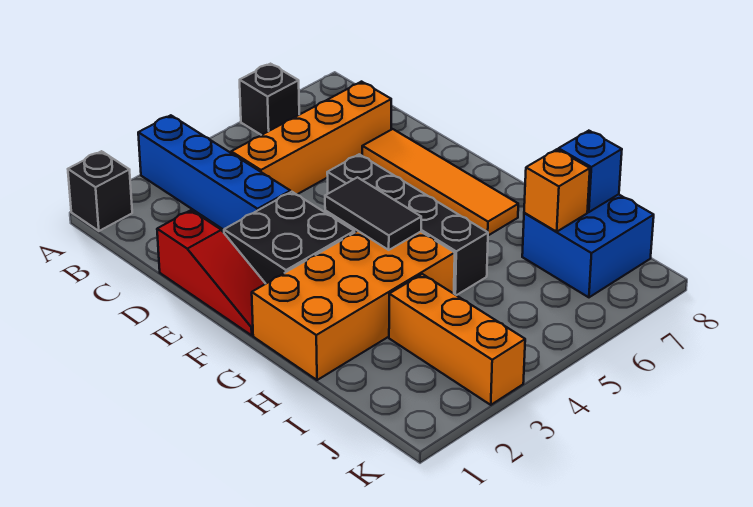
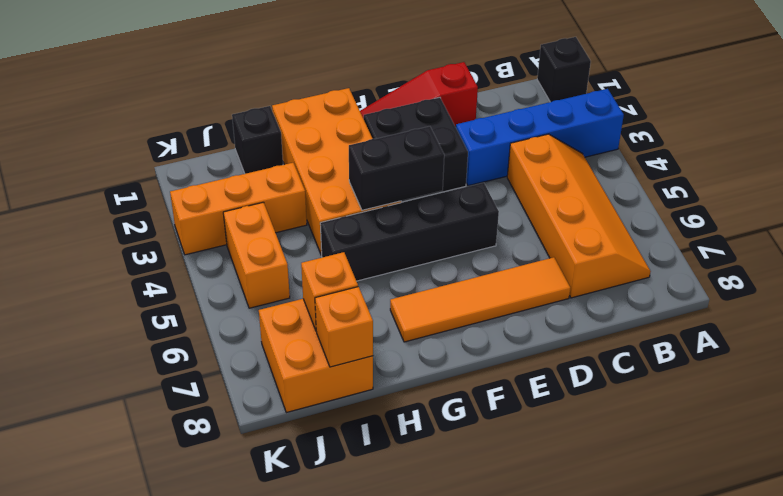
black 1x1 brick [240,64,299,135] -> black 1x1 brick moved to [232,106,283,174]
black 1x2 tile [325,177,421,250] -> black 1x2 brick [349,126,444,210]
blue 2x2 brick [522,194,654,297] -> orange 2x2 brick [259,299,373,413]
blue 1x1 brick [558,131,622,212] -> orange 1x1 brick [315,287,373,367]
none -> orange 1x2 brick [223,202,290,308]

